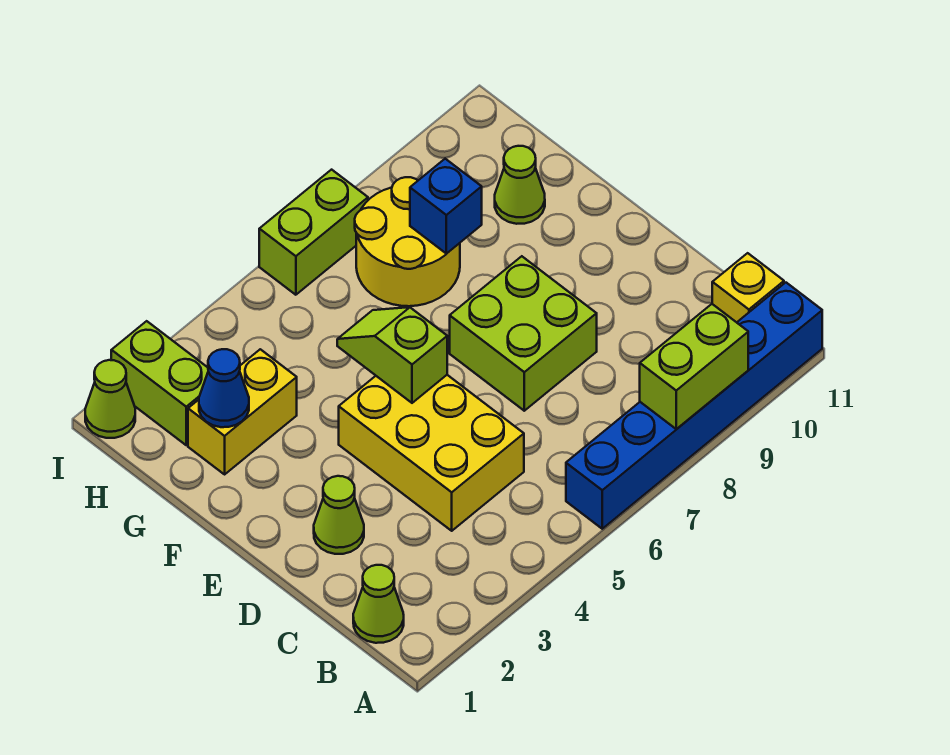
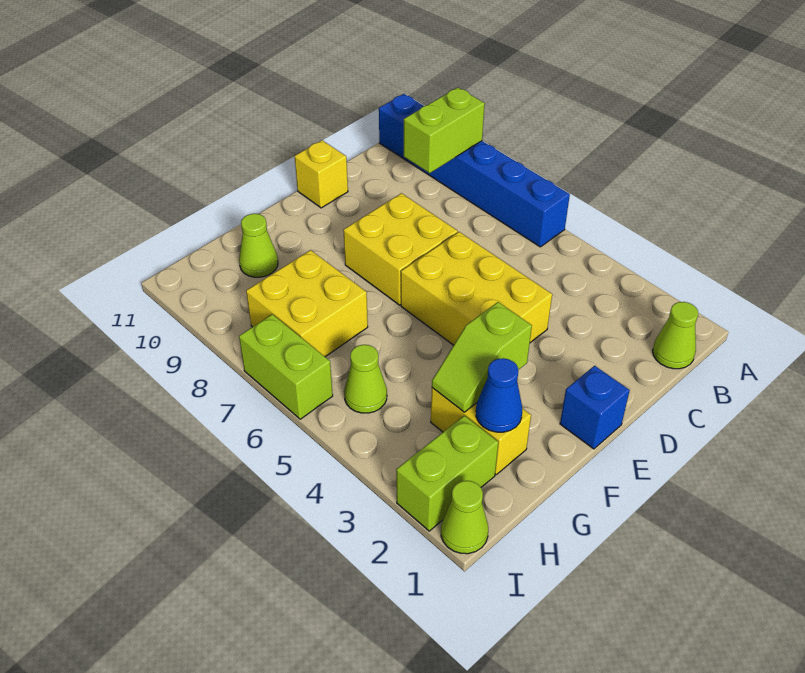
lime 1x2 brick [640,304,748,429] -> lime 1x2 brick turned to [404,87,485,173]
yellow 1x1 brick [712,253,784,322] -> yellow 1x1 brick moved to [295,140,348,208]
yellow 2x3 brick [339,375,524,531] -> yellow 2x3 brick turned to [401,232,552,345]
lime 1x1 cone [314,476,364,554] -> lime 1x1 cone moved to [344,345,387,413]
lime 2x2 brick [450,256,597,411] -> yellow 2x2 brick [344,193,458,305]
lime 1x2 slope [337,307,447,403] -> lime 1x2 slope moved to [432,302,532,412]
yellow 2x2 round brick [355,177,460,306] -> yellow 2x2 brick [246,250,368,357]
blue 1x1 brick [410,159,482,254] -> blue 1x1 brick moved to [560,366,630,449]

